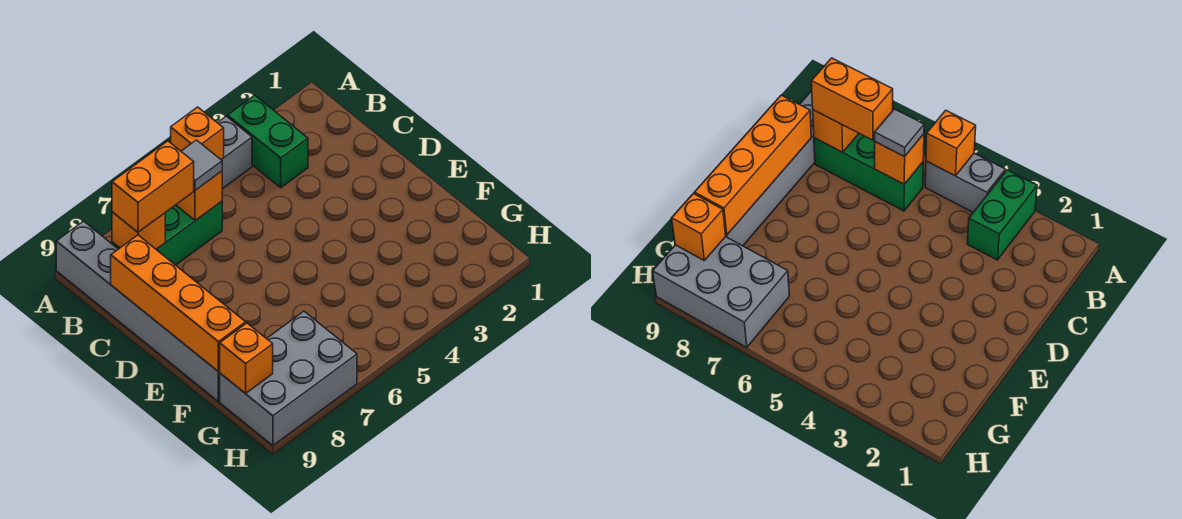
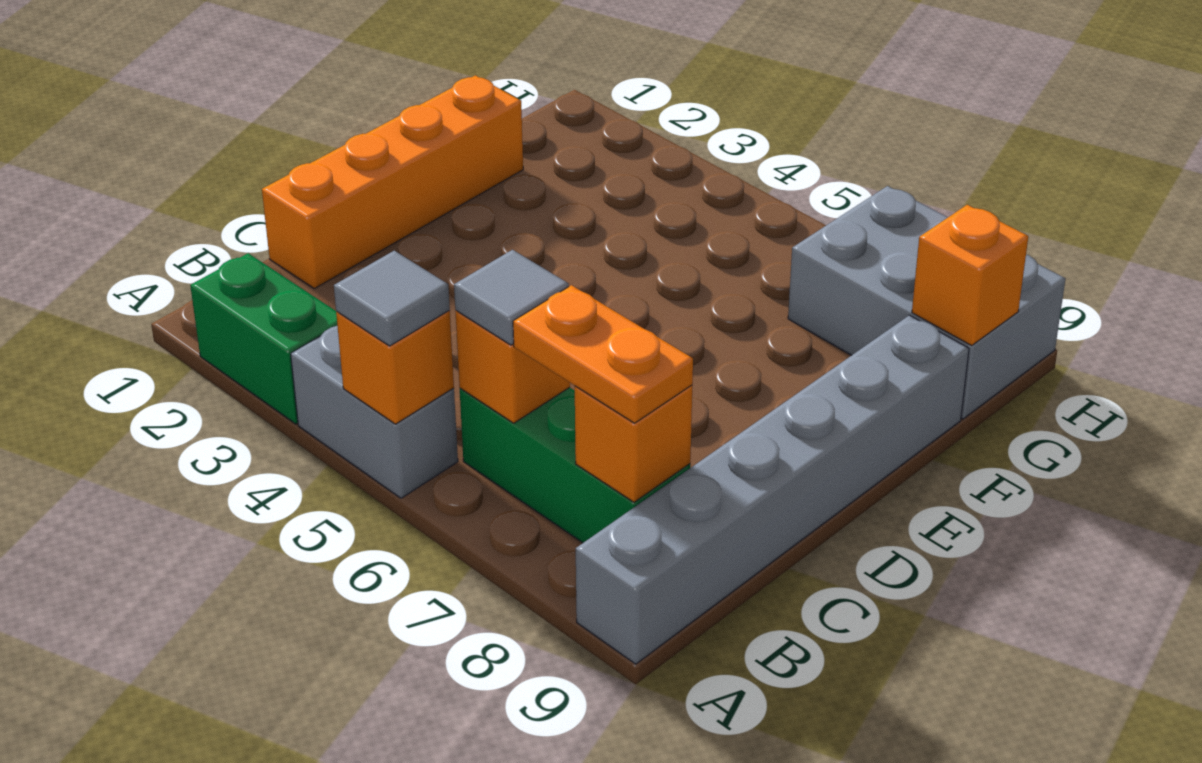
green 1x2 brick [228,95,308,188] -> green 1x2 brick turned to [190,253,337,424]
none -> grey 1x1 tile [334,251,450,346]
orange 1x2 brick [112,141,194,232] -> orange 1x2 plate [513,285,693,423]
orange 1x4 brick [111,235,246,372] -> orange 1x4 brick moved to [262,75,523,289]

